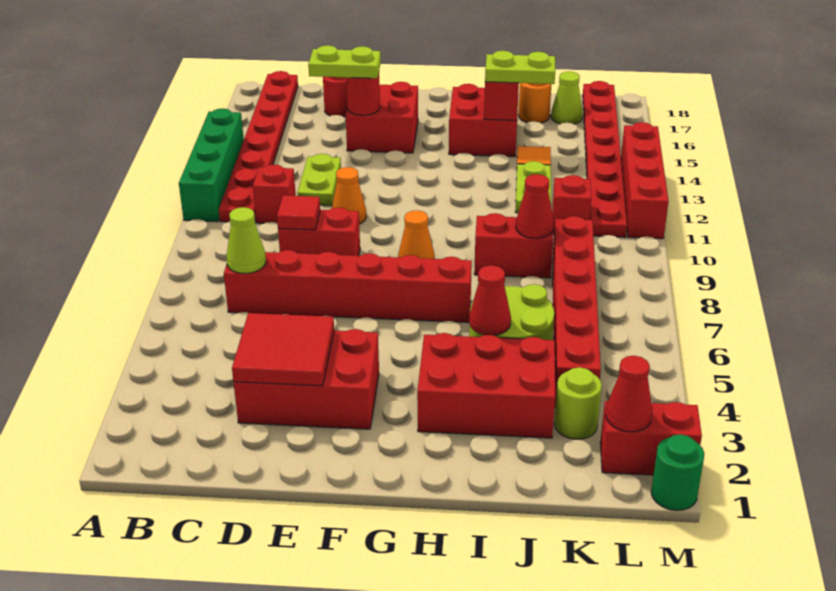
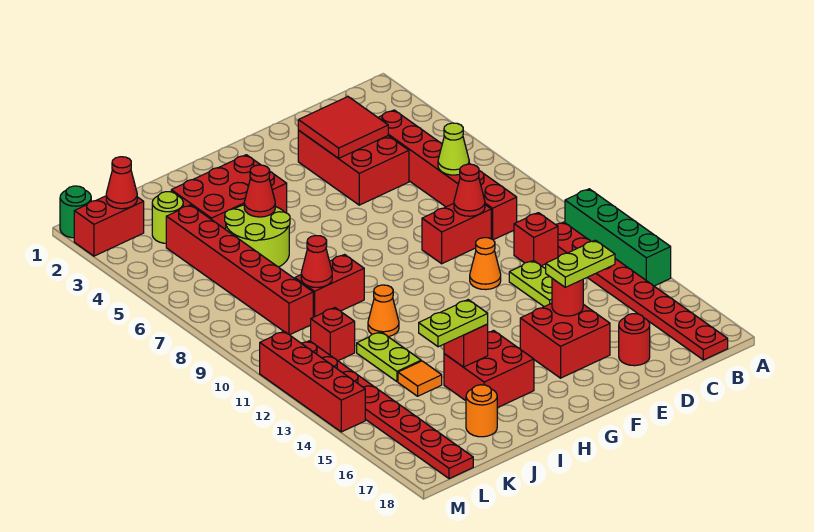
red 1x6 brick [224,250,472,323] -> red 1x6 brick turned to [378,110,517,240]
red 2x3 brick [234,329,379,429] -> red 2x3 brick turned to [298,131,409,205]
red 1x1 tile [277,195,320,230] -> red 1x1 cone [454,164,485,216]
orange 1x1 cone [398,210,435,259] -> orange 1x1 cone moved to [368,285,399,337]
lime 1x1 cone [551,71,583,124] -> none

